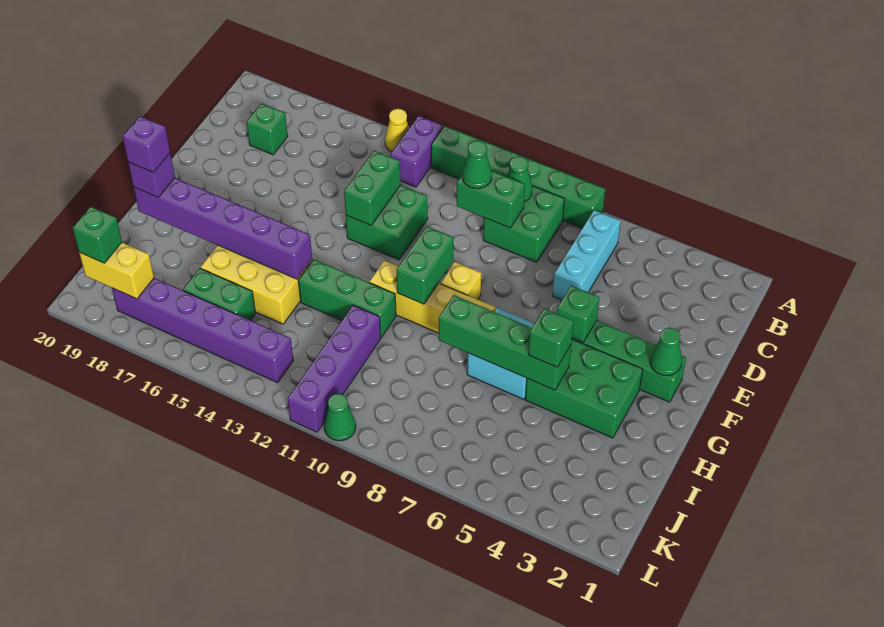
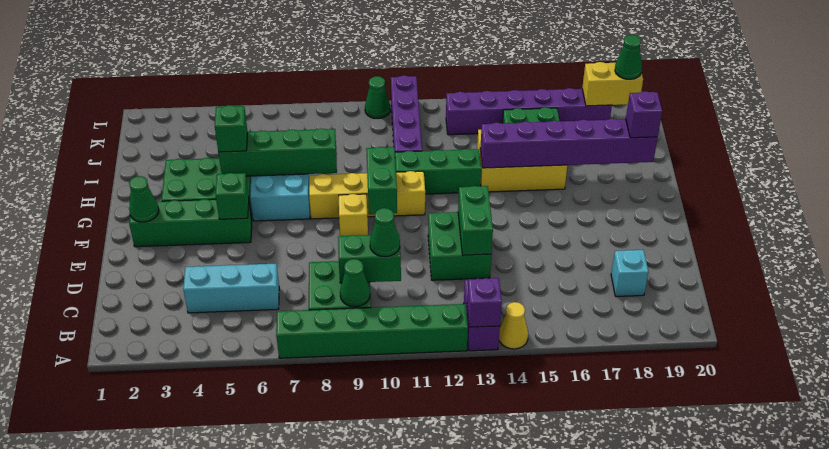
cyan 1x3 brick [553,210,621,300] -> cyan 1x3 brick turned to [183,264,279,313]
green 1x1 brick [247,103,288,155] -> cyan 1x1 brick [611,250,648,296]
purple 1x1 brick [122,116,170,173] -> purple 1x1 brick moved to [467,278,502,327]
green 1x1 brick [73,207,122,263] -> green 1x1 cone [615,35,642,79]

